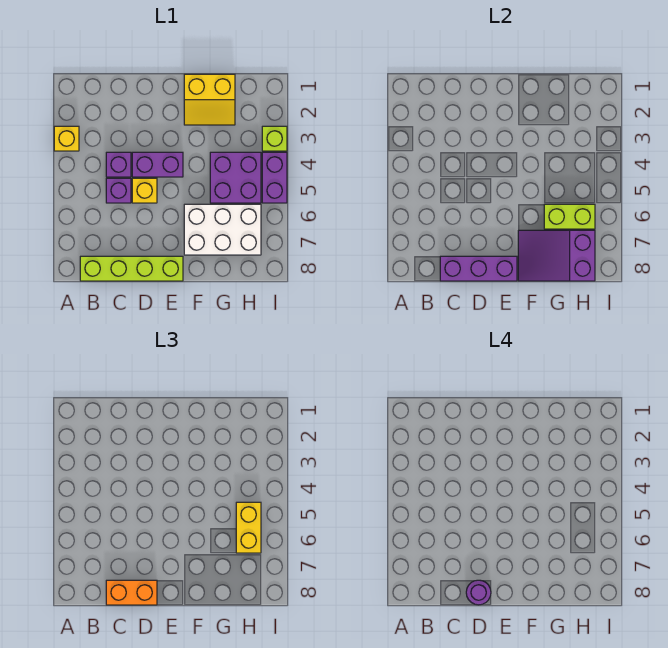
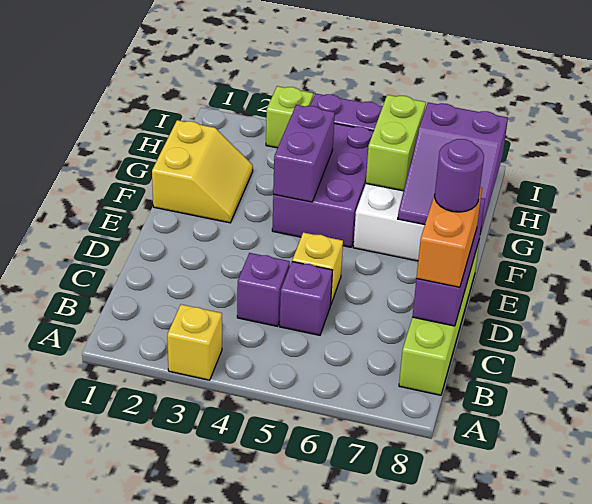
purple 1x2 brick [132,152,183,177] -> purple 1x2 brick moved to [273,105,335,202]
purple 2x2 brick [210,152,261,203] -> purple 2x3 brick [272,123,374,247]
yellow 1x2 brick [236,502,261,553] -> none

